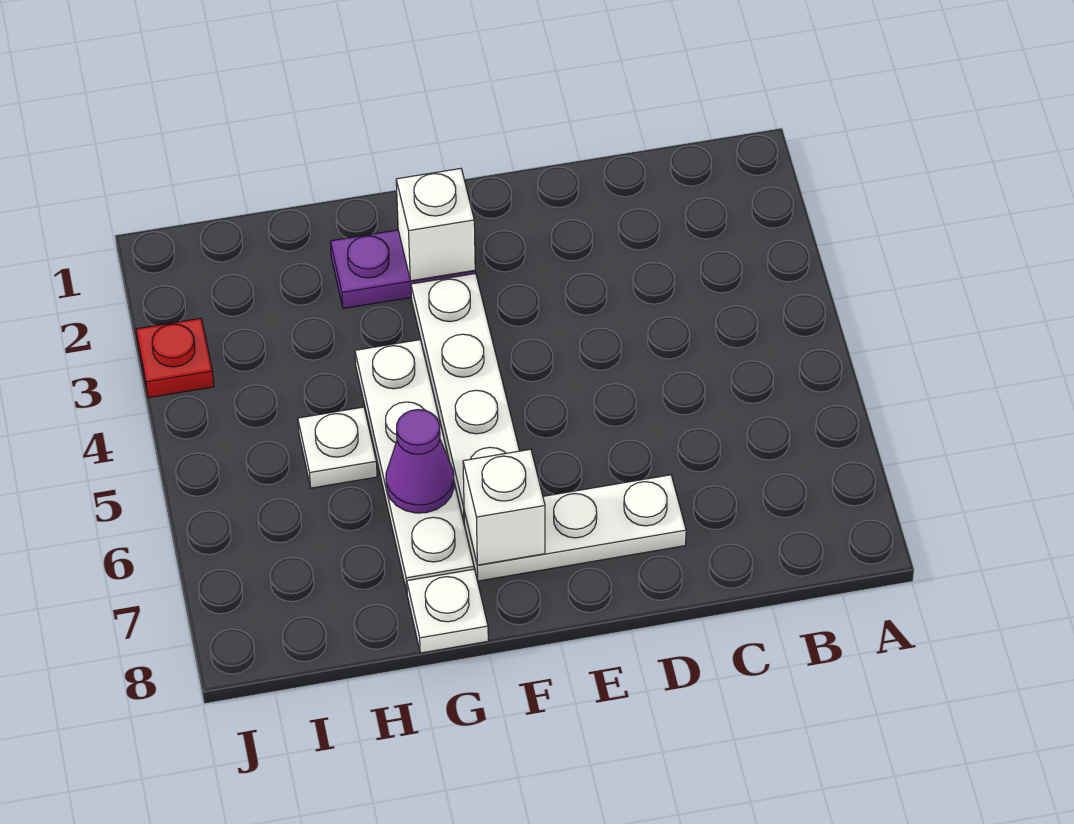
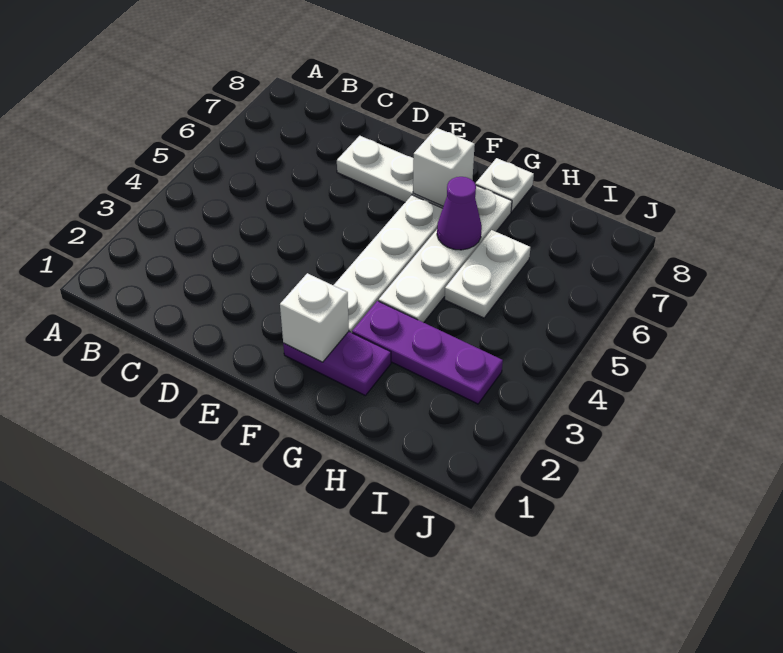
none -> purple 1x3 plate [352,301,503,404]
white 1x1 plate [298,407,377,488] -> white 1x2 plate [445,230,530,318]
red 1x1 plate [136,318,214,398] -> none

